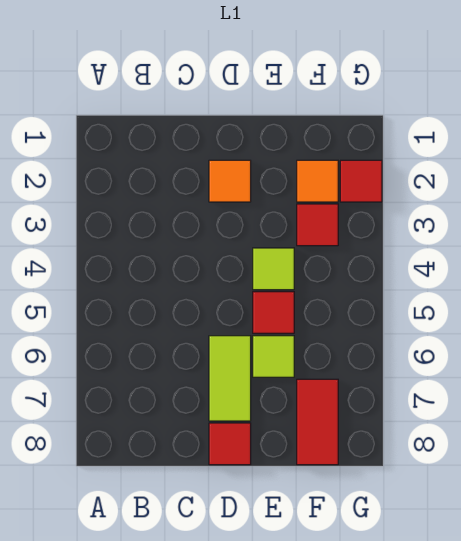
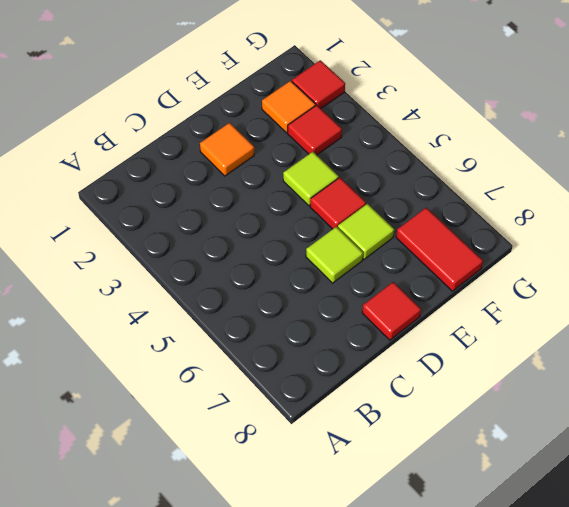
lime 1x2 tile [209,336,251,421] -> lime 1x1 tile [306,227,363,283]

